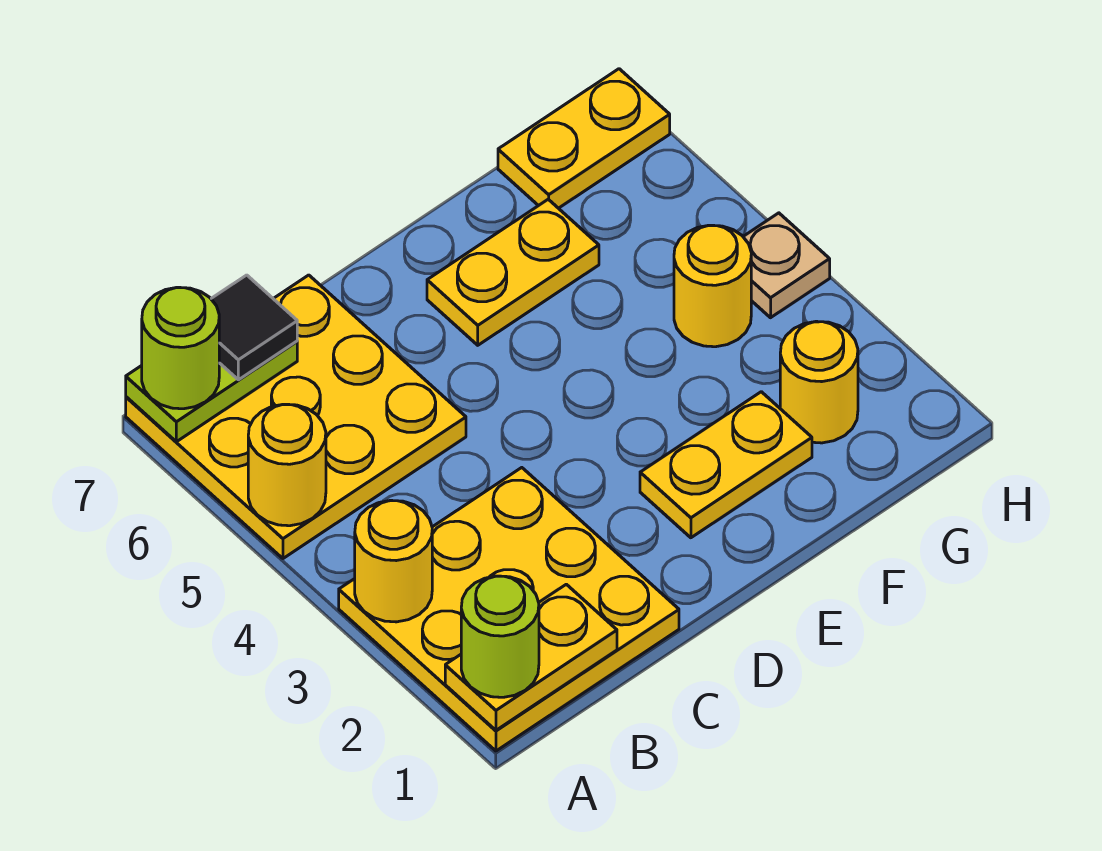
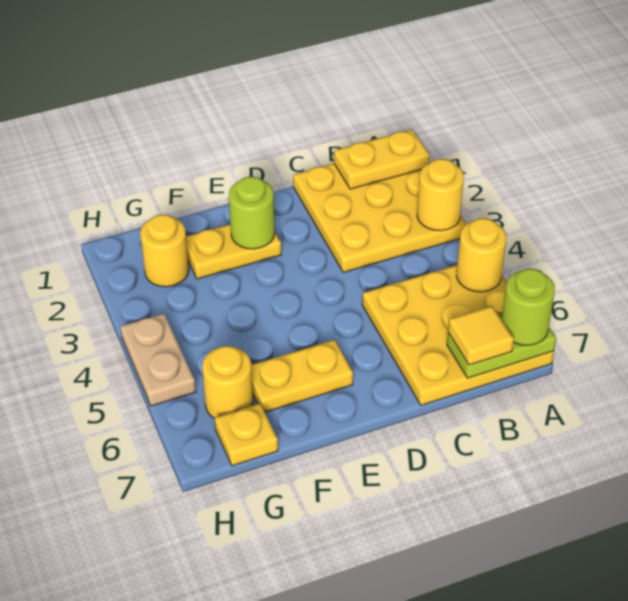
lime 1x1 round brick [461,576,539,697] -> lime 1x1 round brick moved to [229,177,275,249]
black 1x1 tile [211,275,297,380] -> yellow 1x1 tile [448,306,514,365]
yellow 1x1 round brick [674,225,751,347] -> yellow 1x1 round brick moved to [202,346,253,419]
yellow 1x2 plate [498,69,670,208] -> yellow 1x1 plate [215,404,278,466]
tan 1x1 plate [743,213,830,318] -> tan 1x2 plate [120,314,196,406]

